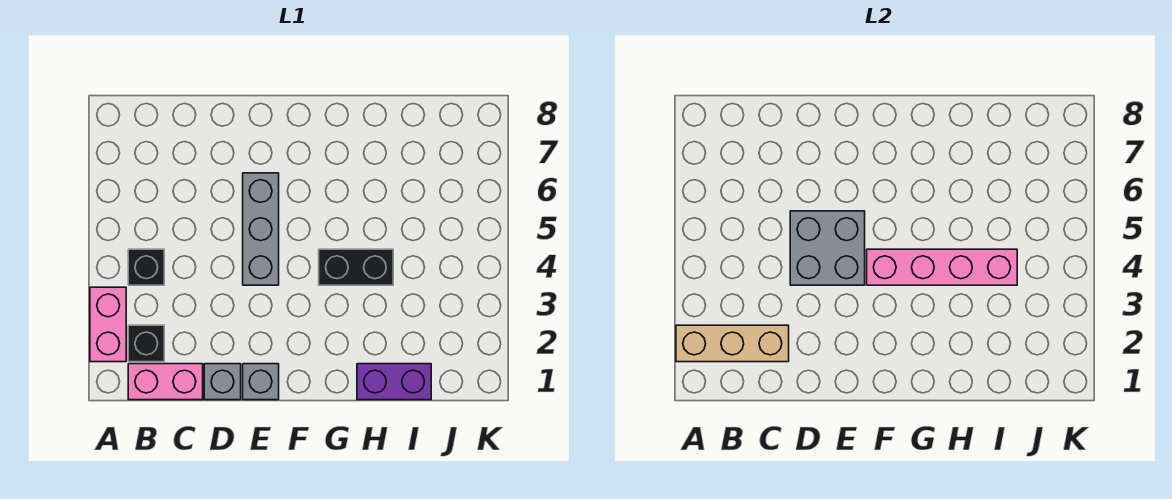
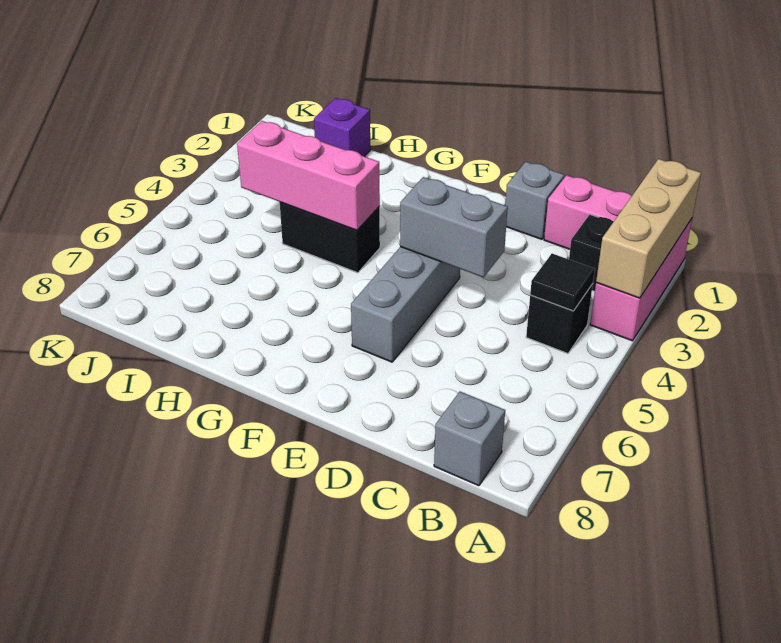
pink 1x2 brick [90,287,126,362] -> pink 1x3 brick [590,219,692,341]
tan 1x3 brick [676,325,789,362] -> tan 1x3 brick turned to [596,159,701,298]
none -> black 1x1 tile [530,254,595,311]
grey 2x2 brick [790,211,865,285] -> grey 1x2 brick [400,177,508,277]
grey 1x1 brick [243,364,279,400] -> grey 1x1 brick moved to [434,392,505,486]
pink 1x4 brick [867,249,1017,285] -> pink 1x3 brick [237,121,380,230]
purple 1x2 brick [357,364,431,400] -> purple 1x1 brick [314,98,370,157]

